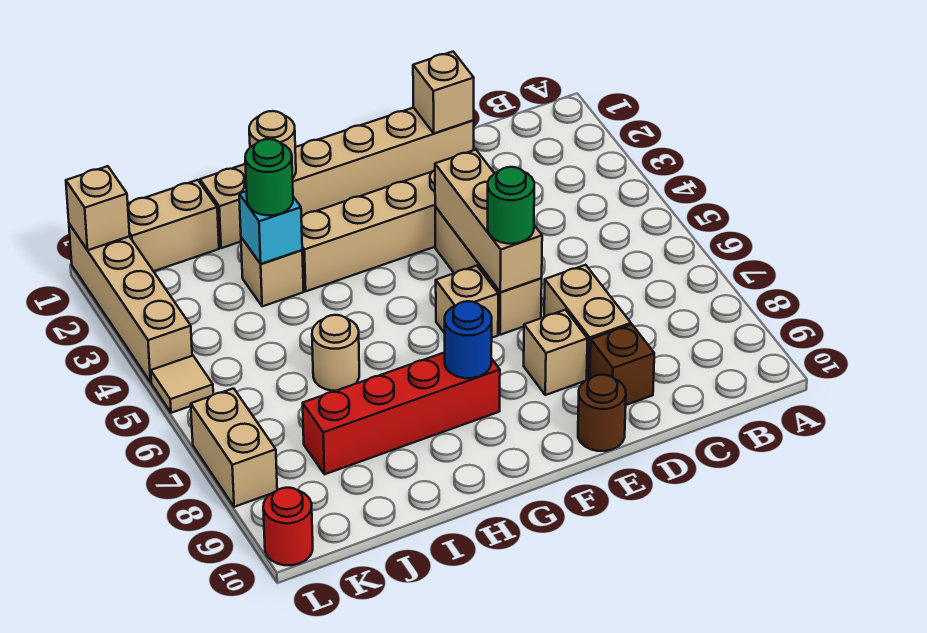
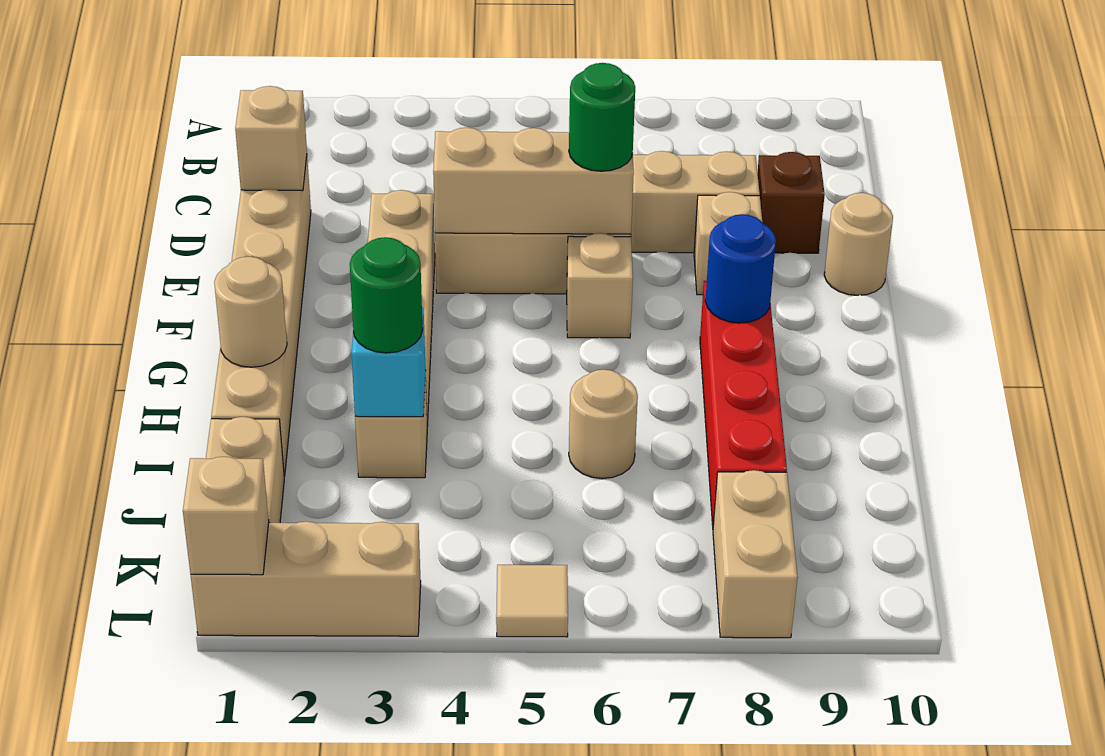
brown 1x1 round brick [578,375,626,451] -> tan 1x1 round brick [824,193,893,296]
tan 1x4 brick [69,224,192,382] -> tan 1x3 brick [191,521,421,636]
tan 1x2 brick [191,388,277,507] -> tan 1x2 brick turned to [713,470,798,638]
red 1x1 round brick [263,488,313,565] -> none

